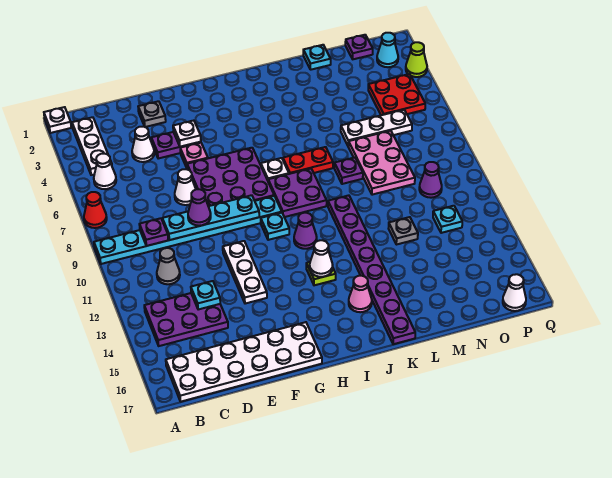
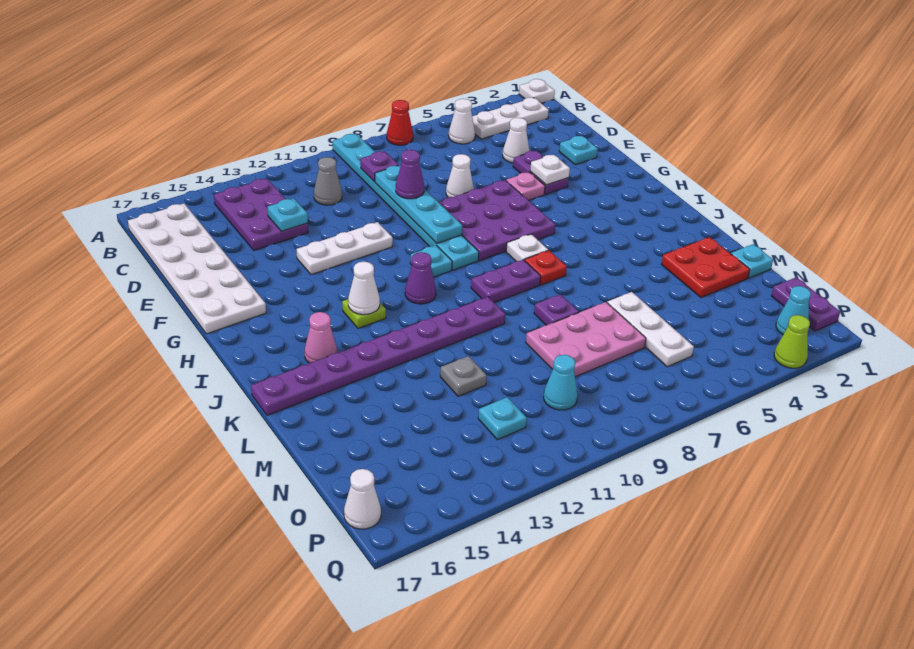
grey 1x1 plate [138,101,166,127] -> cyan 1x1 plate [559,136,598,165]
purple 2x2 plate [268,169,327,217] -> purple 1x2 plate [471,260,541,303]
red 1x2 plate [283,147,333,174] -> red 1x1 plate [525,250,567,285]
purple 1x1 plate [345,35,373,59] -> purple 1x2 plate [771,277,840,331]
red 2x2 plate [368,74,425,115] -> red 2x2 plate moved to [661,237,750,298]
purple 1x1 cone [419,162,442,198] -> cyan 1x1 cone [544,355,578,410]

